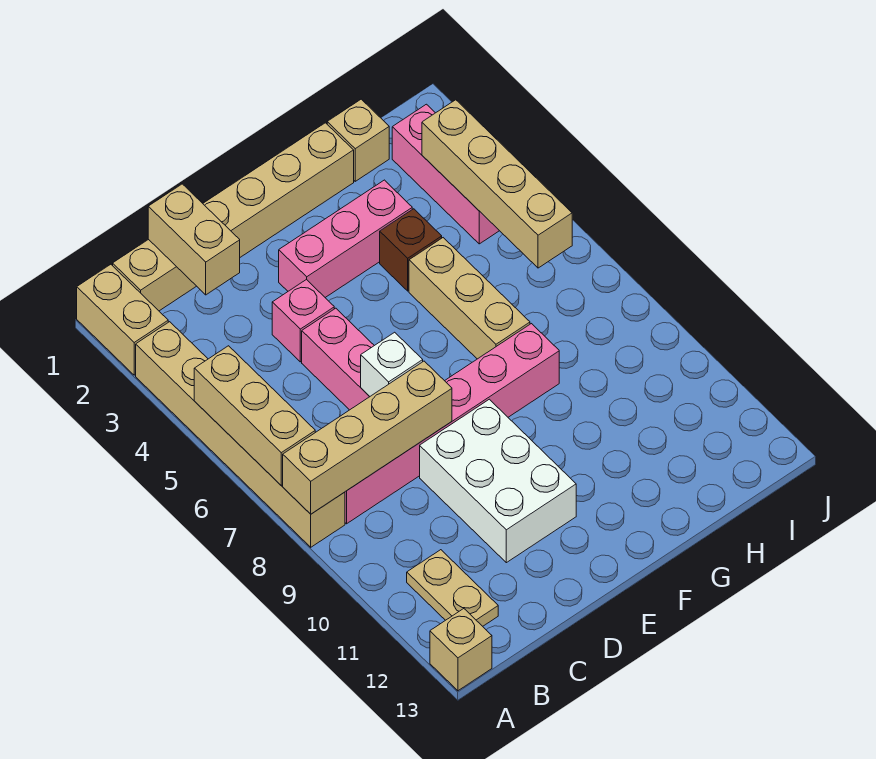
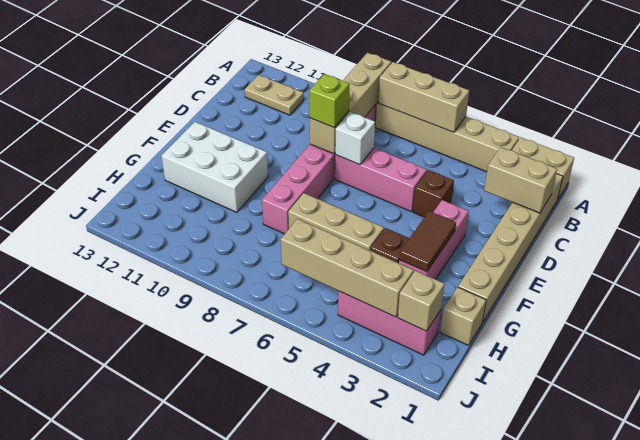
tan 1x1 brick [430,609,492,691] -> tan 1x1 brick moved to [398,271,445,331]
pink 1x1 brick [272,280,334,362] -> brown 1x1 brick [413,170,454,217]
none -> lime 1x1 brick [309,74,350,128]
white 2x3 brick [420,399,576,563] -> white 2x3 brick moved to [162,122,268,212]
none -> brown 1x2 tile [399,211,456,272]

